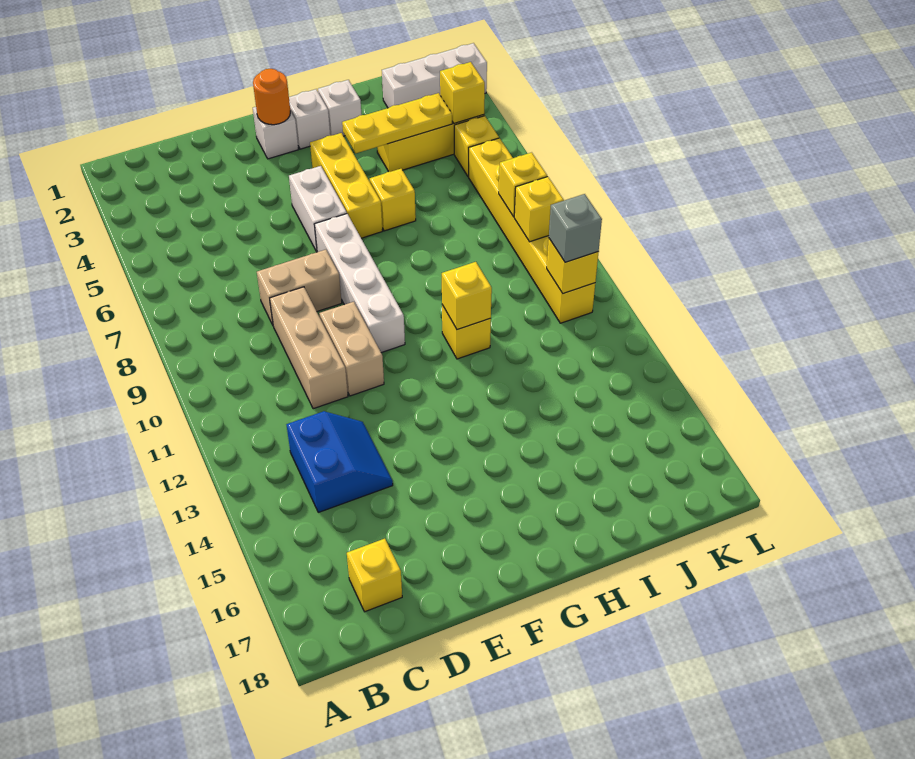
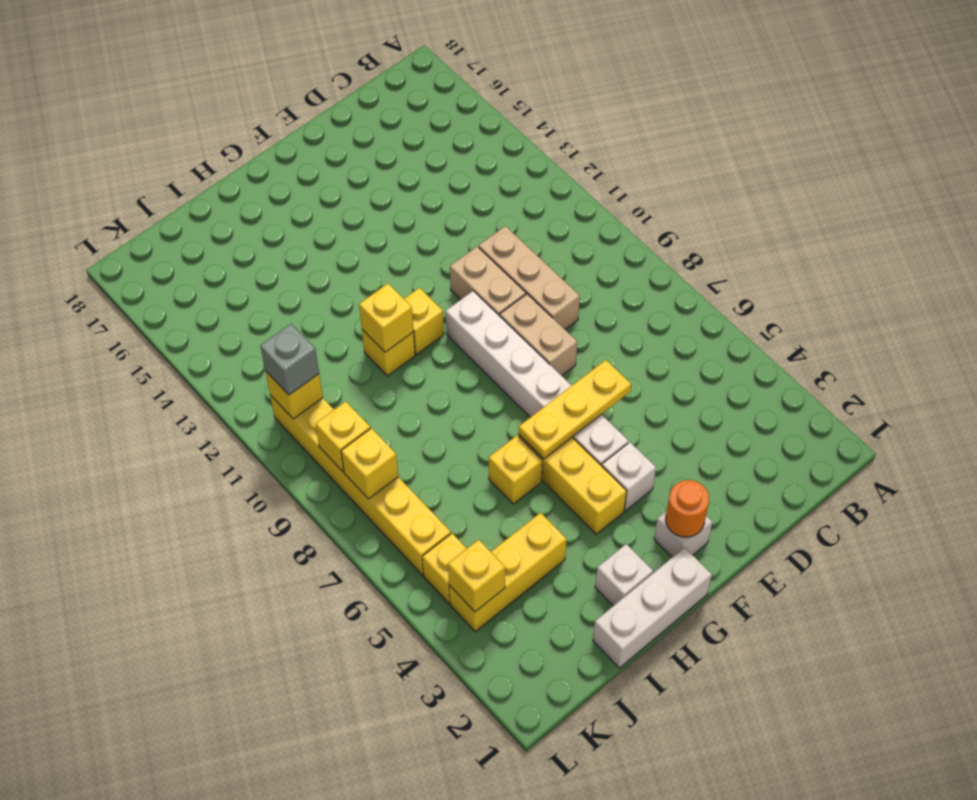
blue 2x2 slope [287,411,393,512] -> none
yellow 1x1 brick [347,539,402,612] -> yellow 1x1 brick moved to [404,288,444,354]
tan 1x2 brick [257,250,342,325] -> tan 1x2 brick turned to [500,294,577,376]
white 1x1 brick [289,89,330,149] -> white 1x1 brick moved to [602,442,656,511]
yellow 1x3 plate [342,93,452,153] -> yellow 1x3 plate moved to [519,360,631,459]
white 1x3 brick [382,43,487,108] -> white 1x3 brick moved to [593,548,712,668]

